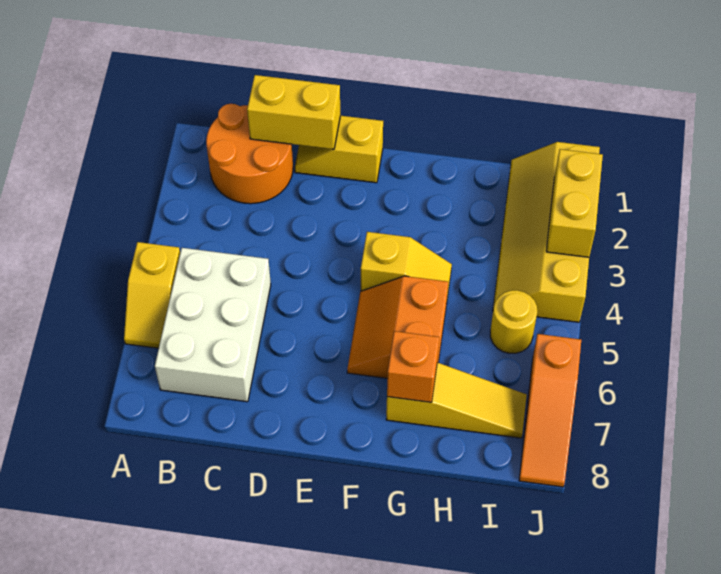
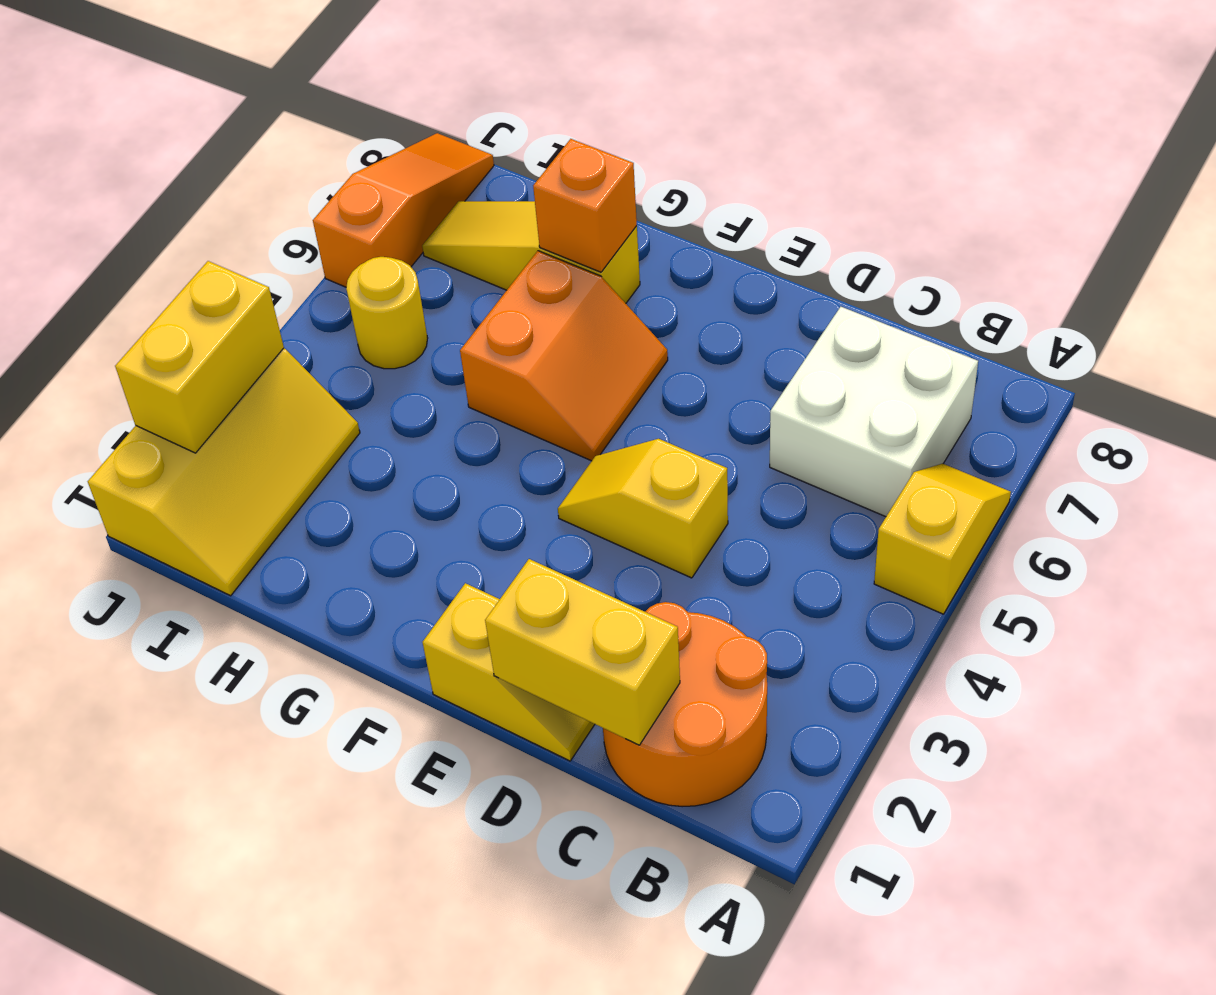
white 2x3 brick [155,248,271,402] -> white 2x2 brick [770,307,978,517]
yellow 1x2 slope [361,232,452,297] -> yellow 1x2 slope moved to [558,439,728,578]
yellow 2x4 slope [493,142,600,322] -> yellow 2x3 slope [88,348,360,596]

